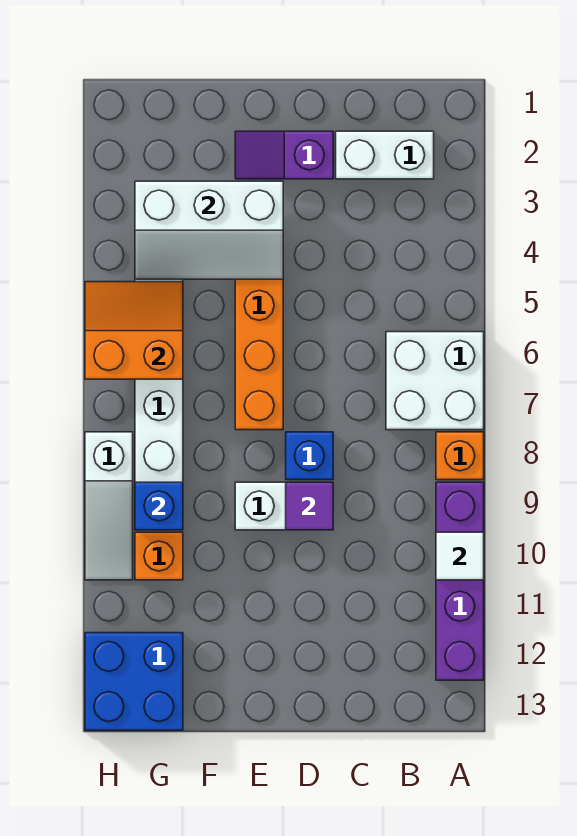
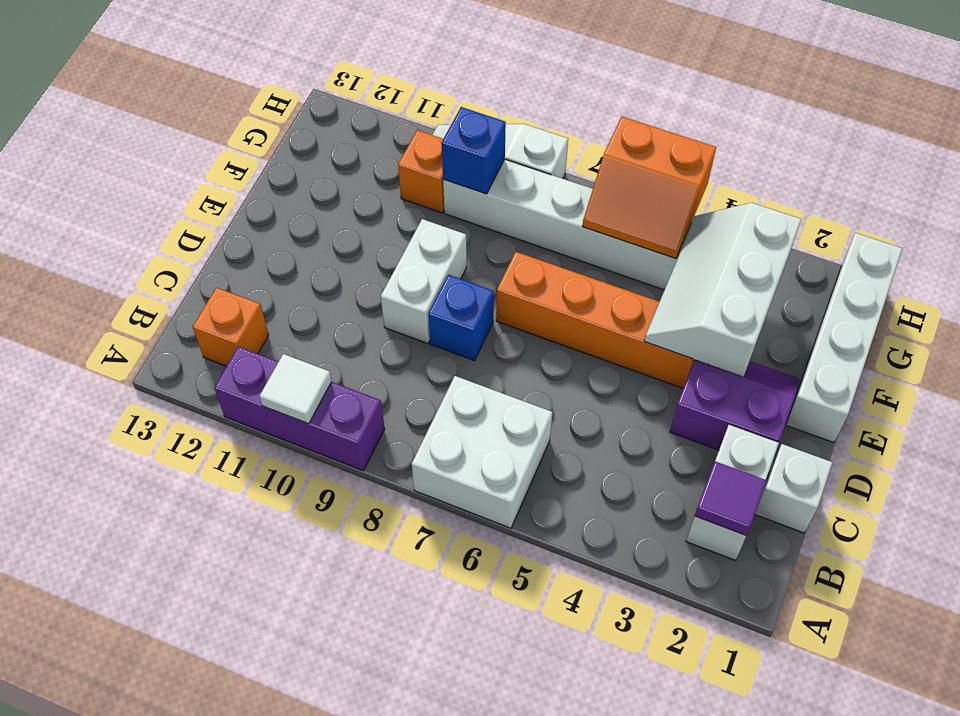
orange 1x1 brick [436,432,484,480] -> orange 1x1 brick moved to [193,288,269,366]
purple 1x4 brick [436,482,484,680] -> purple 1x3 brick [214,347,385,471]
none -> white 1x1 brick [755,444,833,533]
purple 1x2 slope [235,131,333,179] -> purple 2x2 slope [670,360,800,450]
purple 1x1 tile [286,482,333,530] -> purple 1x1 tile moved to [695,461,767,535]
none -> white 1x4 brick [786,233,902,443]
orange 2x2 slope [85,282,183,379] -> orange 2x2 slope turned to [582,117,716,259]
blue 2x2 brick [85,633,183,730] -> none

